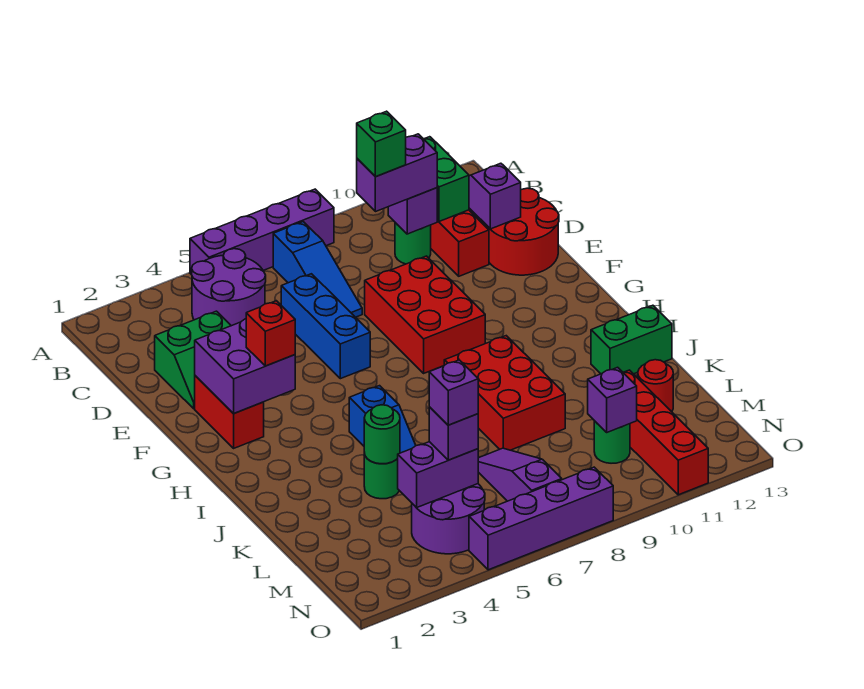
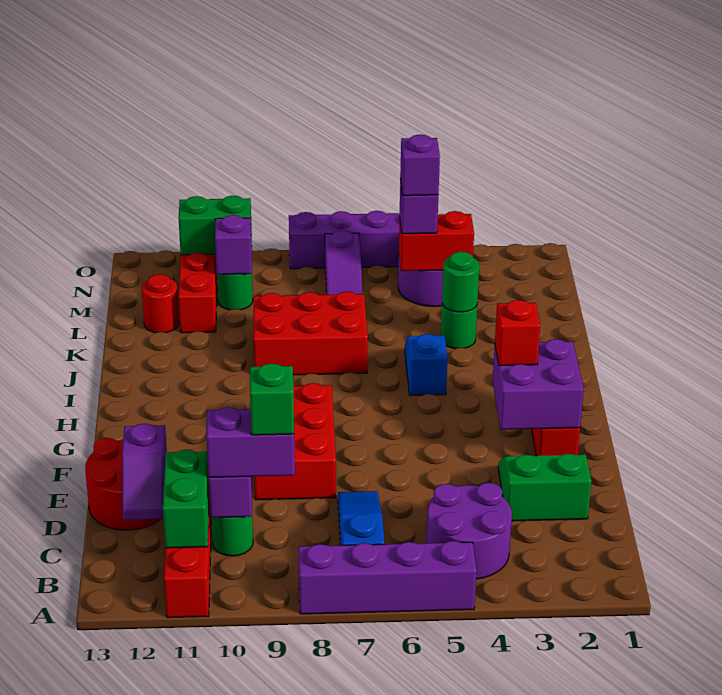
blue 1x3 brick [281,274,370,379] -> none
red 2x3 brick [444,336,565,450] -> red 2x3 brick turned to [254,292,368,375]
green 1x2 brick [591,305,672,374] -> green 1x2 brick moved to [179,196,252,255]
purple 1x2 brick [397,442,478,508] -> red 1x2 brick [399,211,474,271]

